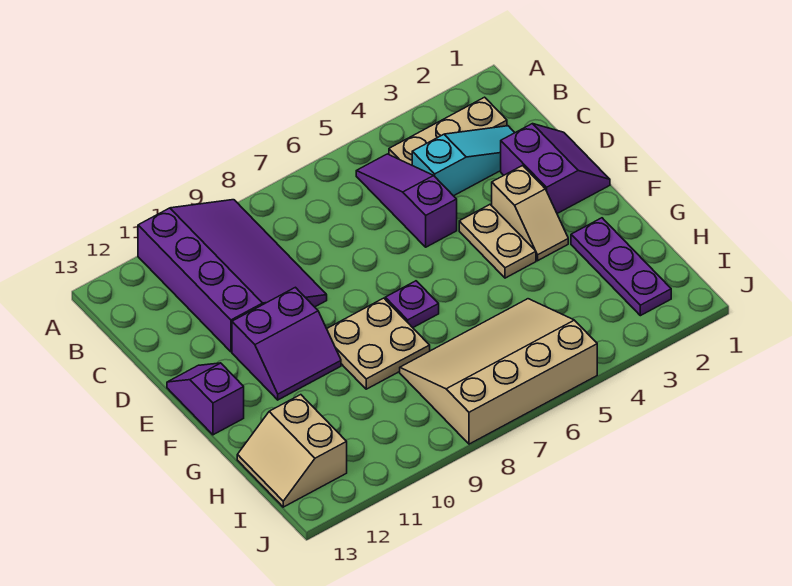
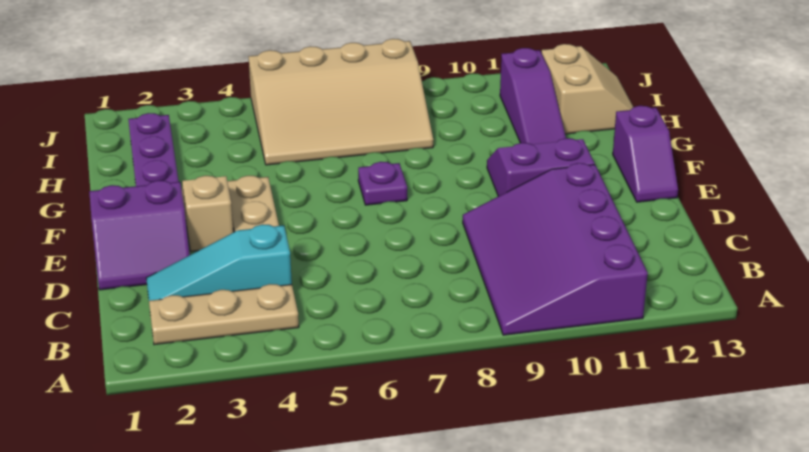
purple 1x3 slope [356,154,457,247] -> purple 1x3 slope moved to [500,48,566,144]
purple 2x2 slope [501,124,610,213] -> purple 2x2 slope turned to [89,180,190,290]
tan 2x2 plate [327,298,430,389] -> none

